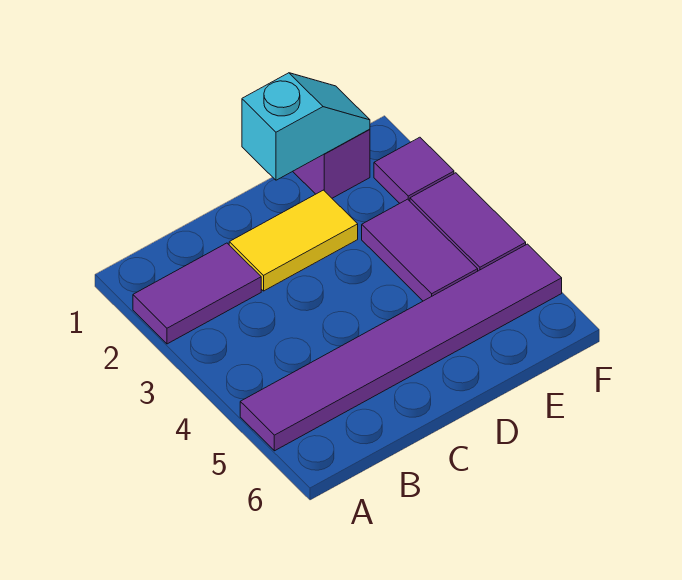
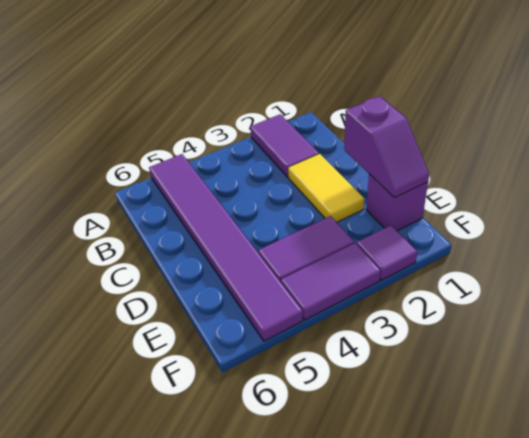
cyan 1x2 slope [242,73,370,180] -> purple 1x2 slope [344,96,429,198]

